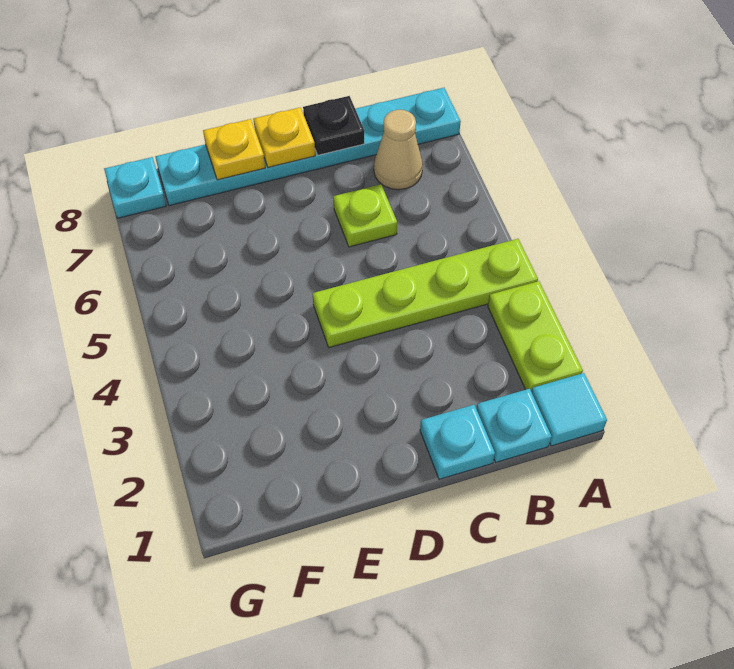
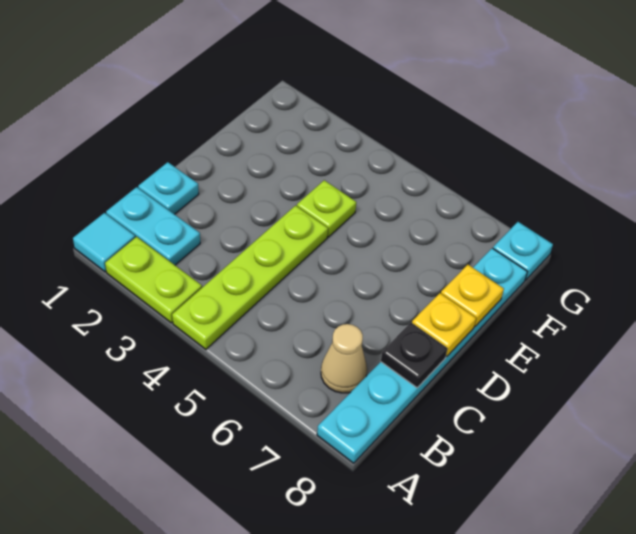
cyan 1x1 plate [476,389,552,462] -> cyan 1x2 plate [106,187,200,265]
lime 1x1 plate [333,184,397,247] -> lime 1x1 plate moved to [297,180,356,237]

